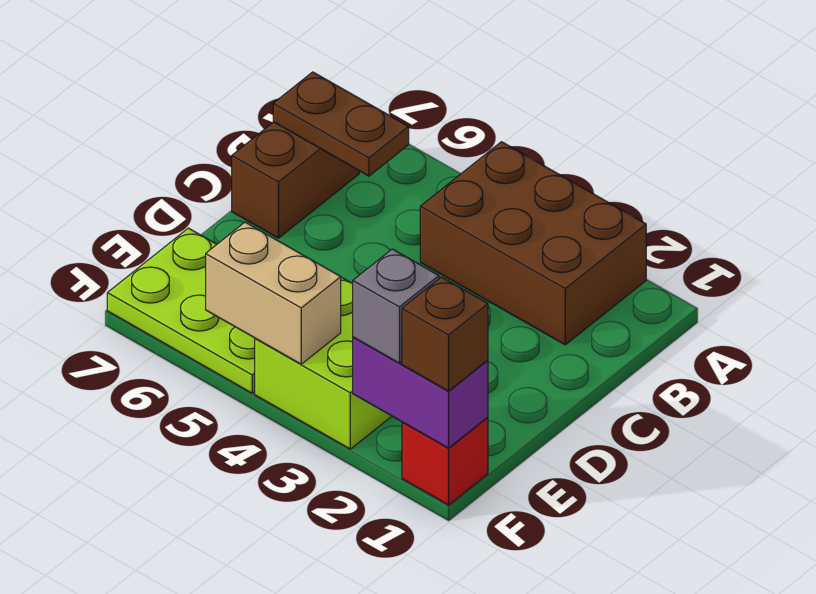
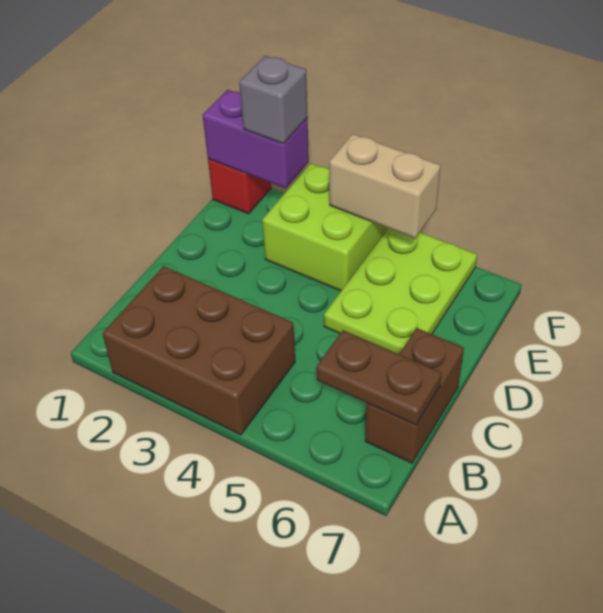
lime 2x3 plate [107,228,255,393] -> lime 2x3 plate turned to [324,228,477,354]
brown 1x1 brick [402,277,488,391] -> none

